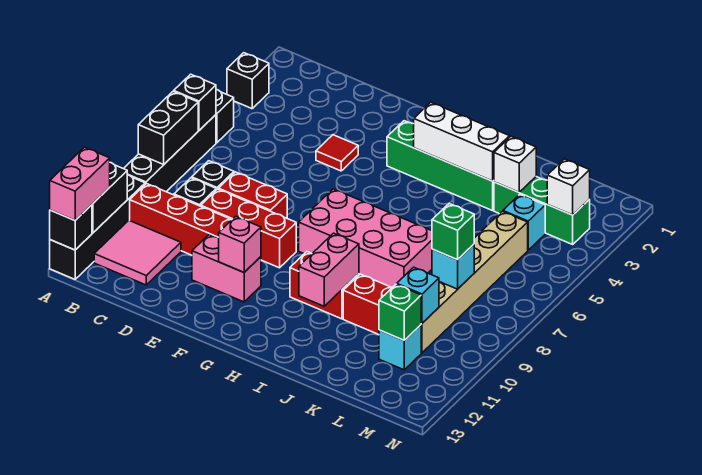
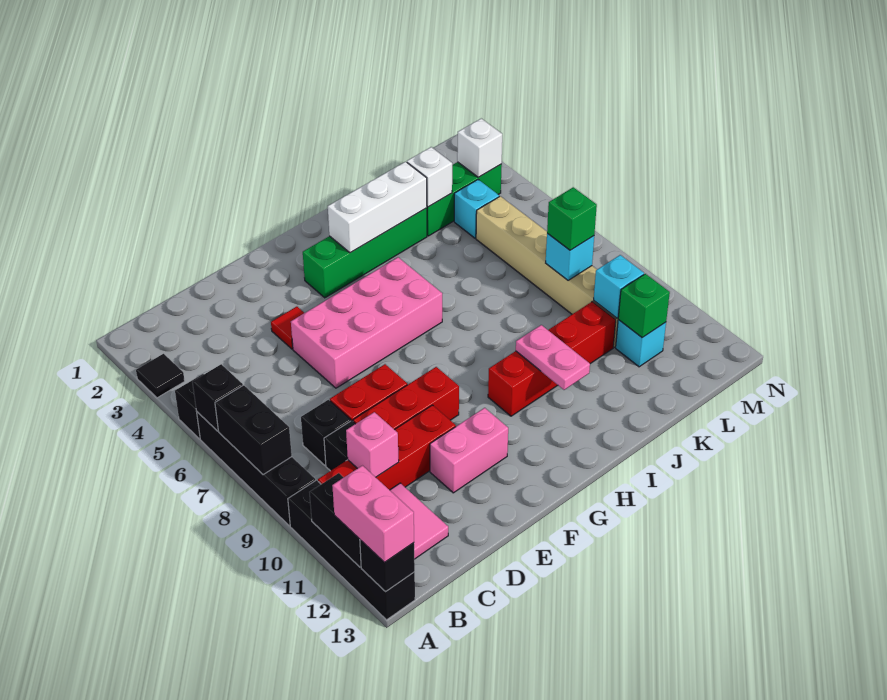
black 1x1 brick [227,53,269,109] -> black 1x1 tile [136,354,185,398]
pink 1x1 brick [218,216,261,272] -> pink 1x1 brick moved to [346,412,399,477]
pink 2x4 brick [299,189,432,287] -> pink 2x4 brick moved to [291,257,442,388]
pink 1x2 brick [299,233,359,306] -> pink 1x2 plate [516,325,590,390]

